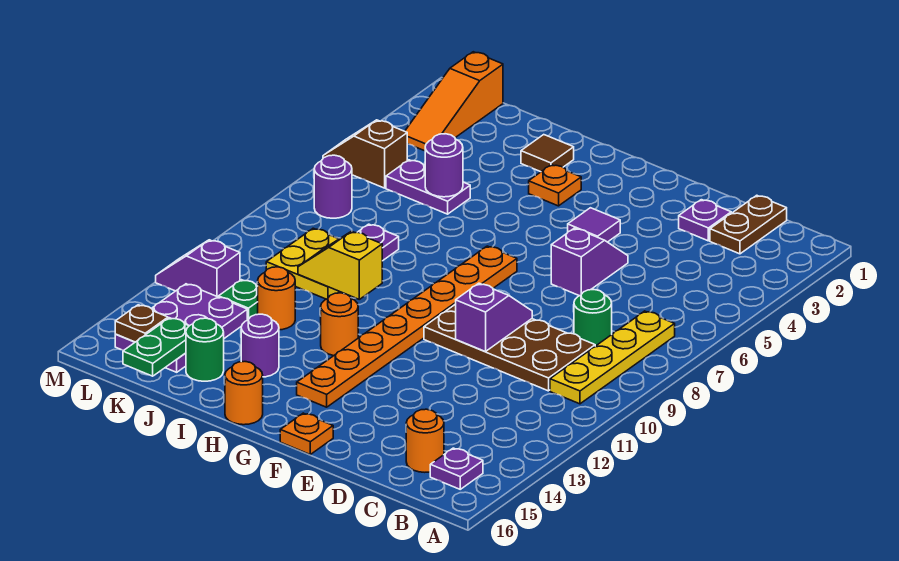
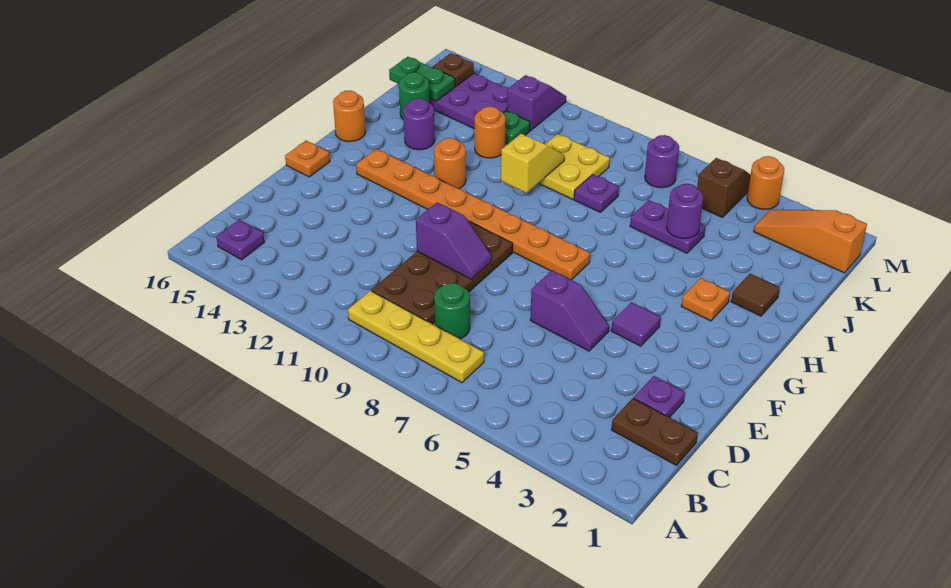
orange 1x1 round brick [406,409,444,472] -> orange 1x1 round brick moved to [747,156,784,209]
purple 1x2 plate [386,160,470,214] -> purple 1x2 plate turned to [630,200,705,253]

